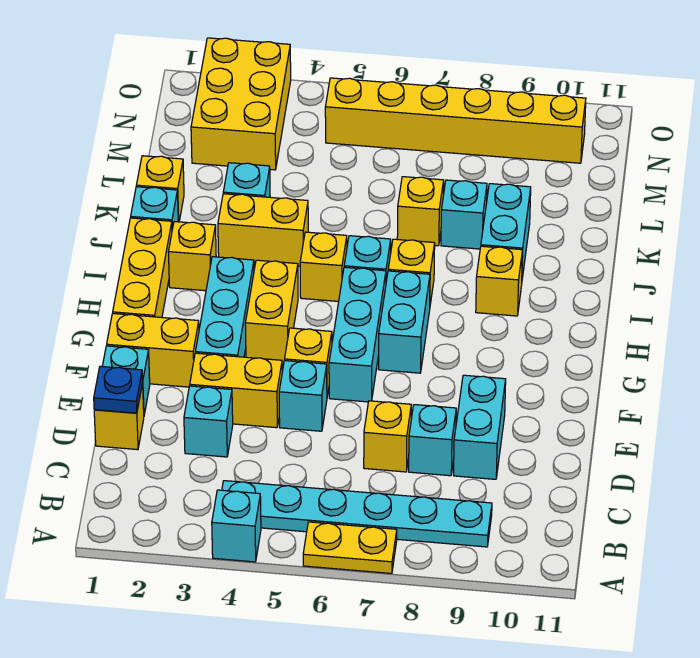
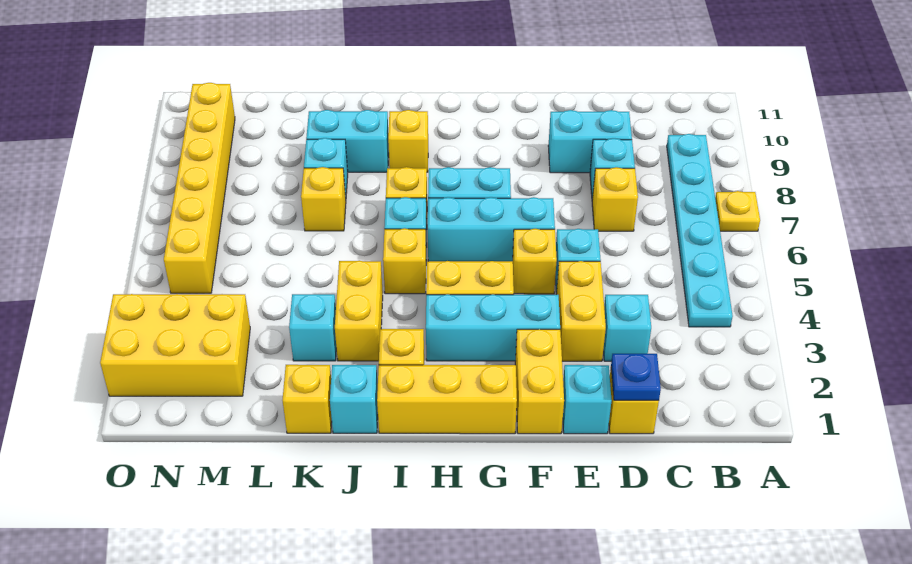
cyan 1x1 brick [212,490,261,562] -> none
yellow 1x2 plate [303,522,397,573] -> yellow 1x1 plate [715,191,760,231]

